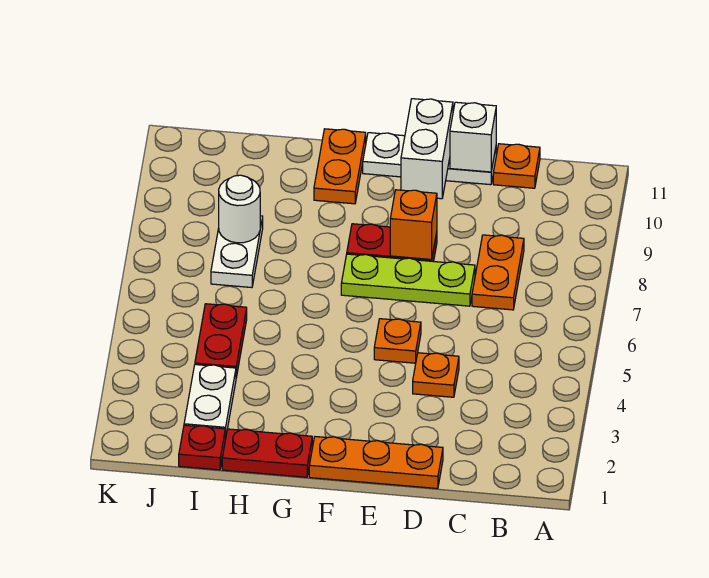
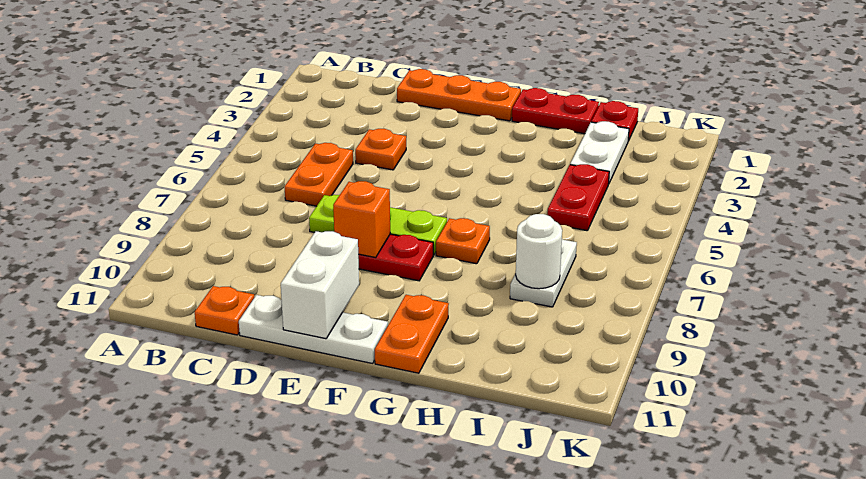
orange 1x2 plate [472,235,524,310] -> orange 1x2 plate moved to [285,143,353,206]
white 1x1 brick [450,102,496,172] -> none
orange 1x1 plate [374,319,421,363] -> orange 1x1 plate moved to [436,218,490,264]

